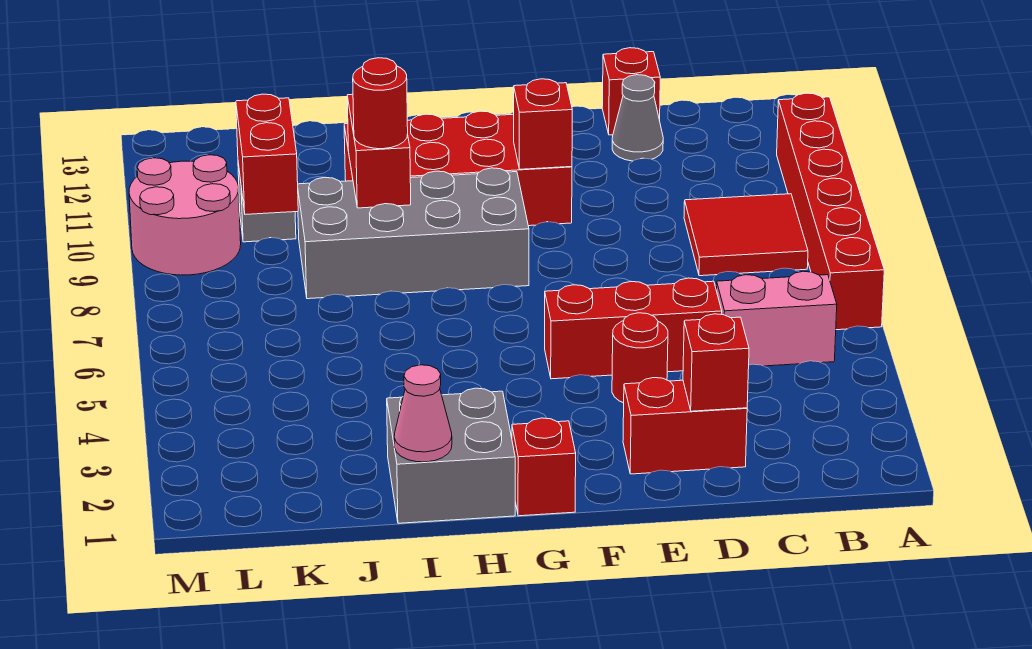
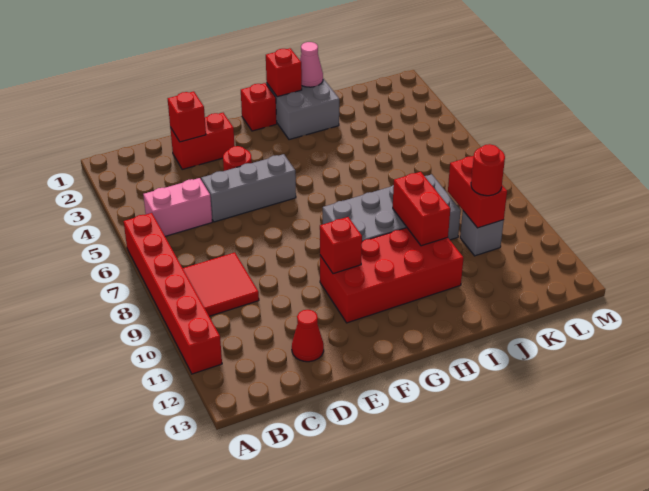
red 1x3 brick [545,278,722,379] -> grey 1x3 brick [201,154,296,222]
grey 1x1 cone [612,75,663,161] -> red 1x1 cone [292,310,324,362]
red 1x1 brick [602,48,660,135] -> red 1x1 brick moved to [266,48,302,97]
red 1x1 round brick [353,58,408,149] -> red 1x1 round brick moved to [471,144,505,196]
pink 2x2 round brick [129,155,241,275] -> none

